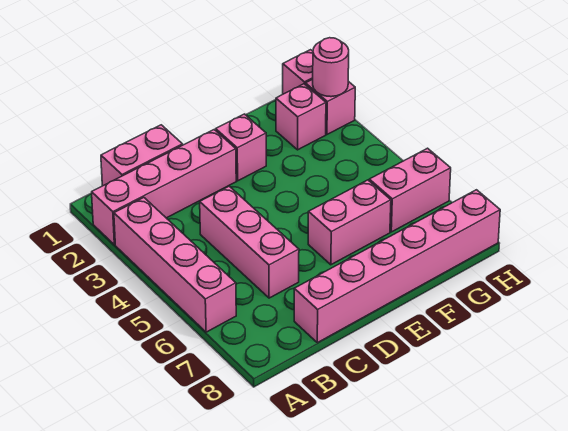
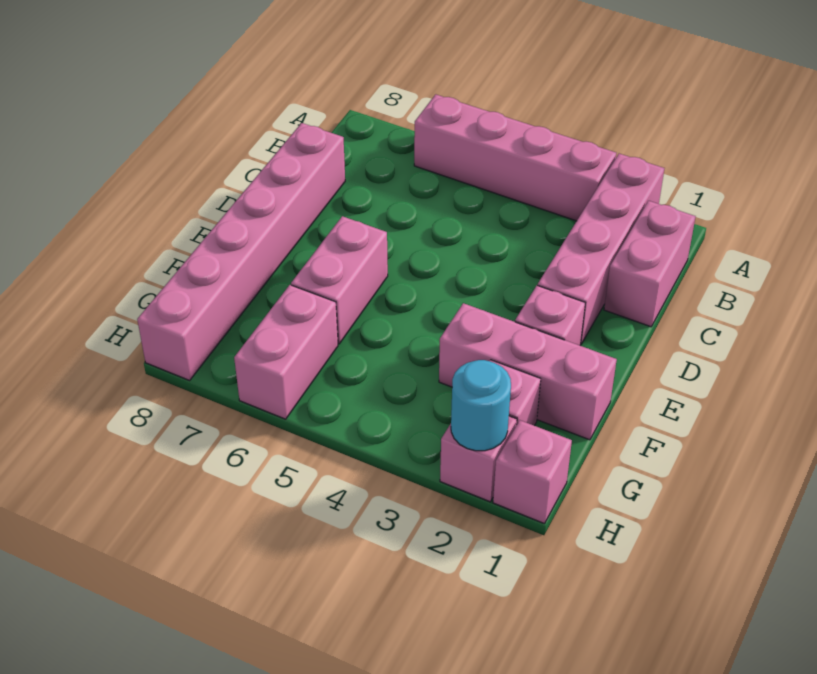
pink 1x3 brick [200,186,299,298] -> pink 1x3 brick moved to [439,303,617,440]
pink 1x1 round brick [313,38,349,97] -> cyan 1x1 round brick [451,360,511,451]

